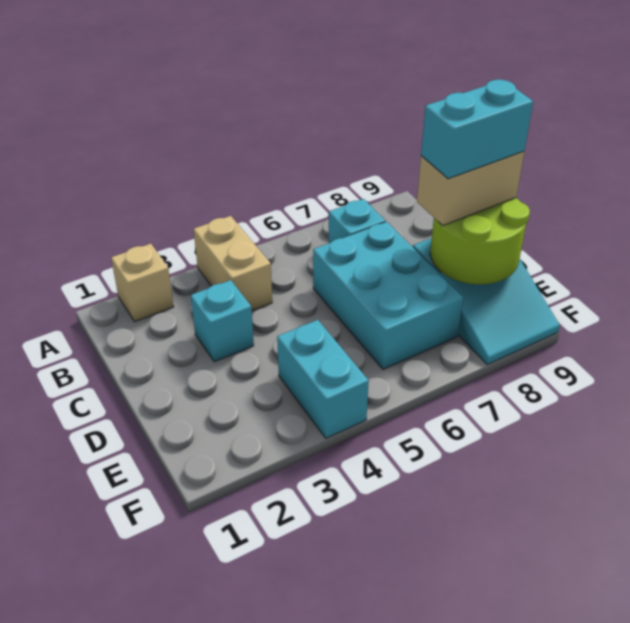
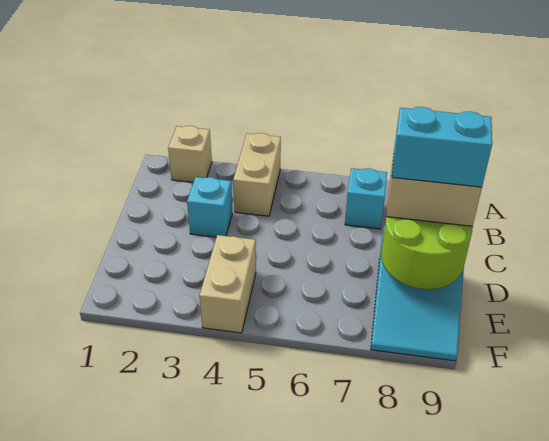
cyan 2x3 brick [313,222,463,369] -> none
cyan 1x2 brick [277,320,369,438] -> tan 1x2 brick [199,235,256,333]

